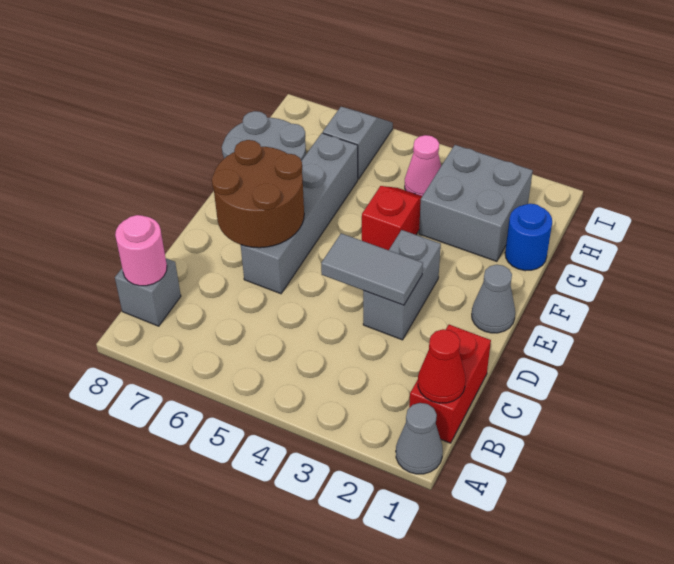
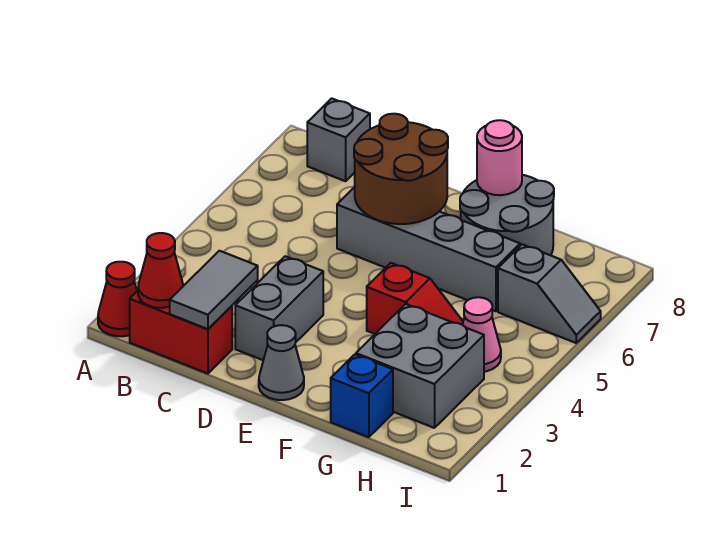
grey 1x1 cone [396,403,443,474] -> red 1x1 cone [98,262,137,336]
pink 1x1 round brick [115,215,167,286] -> pink 1x1 round brick moved to [477,120,522,195]
grey 1x2 brick [363,230,441,340] -> grey 1x2 brick turned to [235,256,323,360]
grey 1x2 tile [321,233,423,305] -> grey 1x2 tile moved to [170,251,258,329]
blue 1x1 round brick [505,204,552,271] -> blue 1x1 brick [331,354,393,437]

